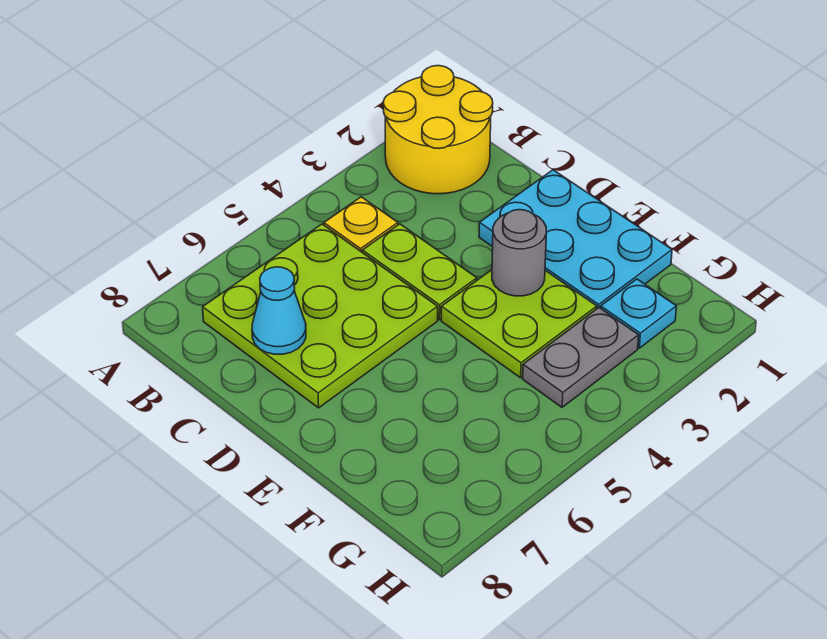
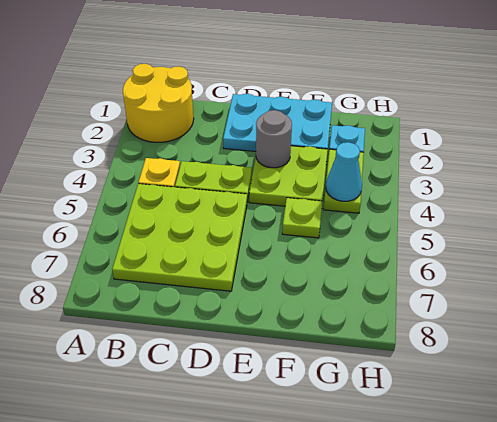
cyan 1x1 cone [252,267,306,354] -> cyan 1x1 cone moved to [326,142,362,201]
none -> lime 1x1 plate [282,198,323,238]
grey 1x2 plate [523,308,639,407] -> lime 1x2 plate [324,149,364,213]

